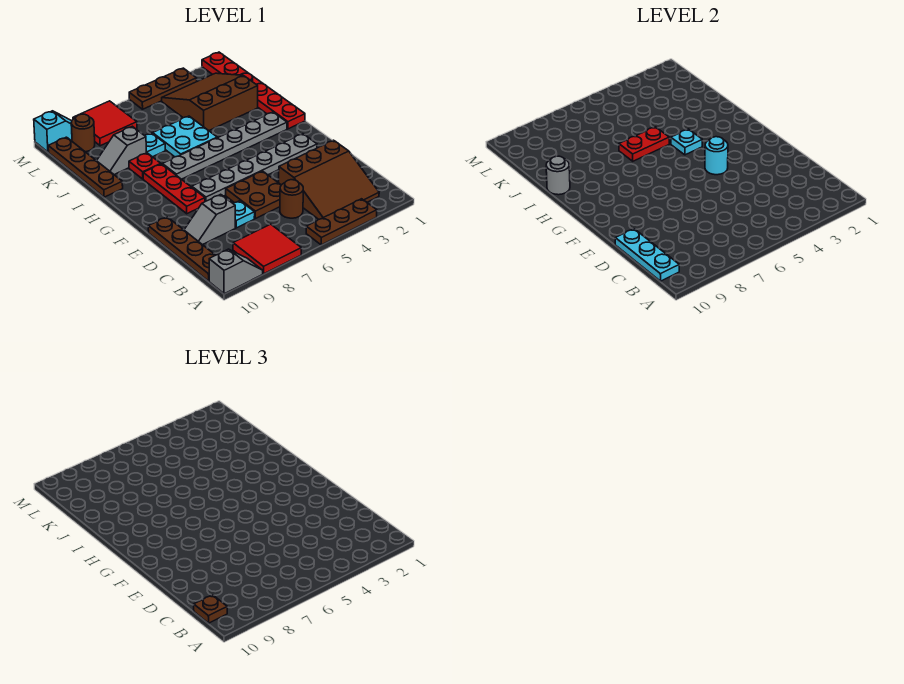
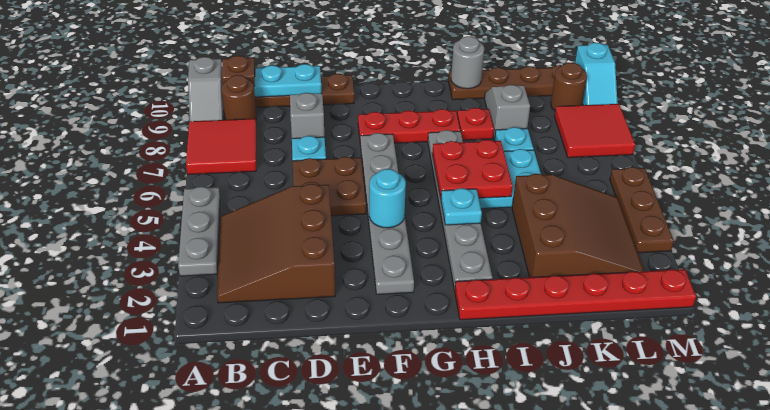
brown 1x3 plate [306,199,377,245] -> grey 1x3 plate [178,187,220,276]
brown 1x1 round brick [280,180,303,218] -> brown 1x1 round brick moved to [221,75,256,120]
red 1x2 plate [619,127,669,161] -> red 2x2 plate [432,140,513,199]

